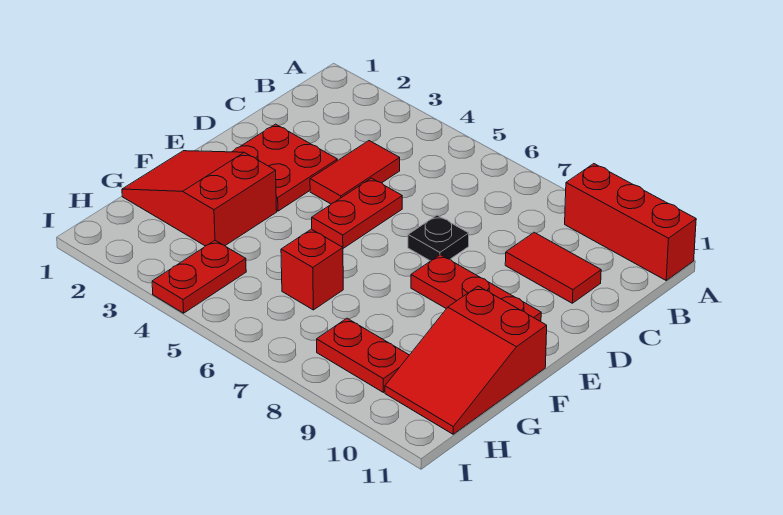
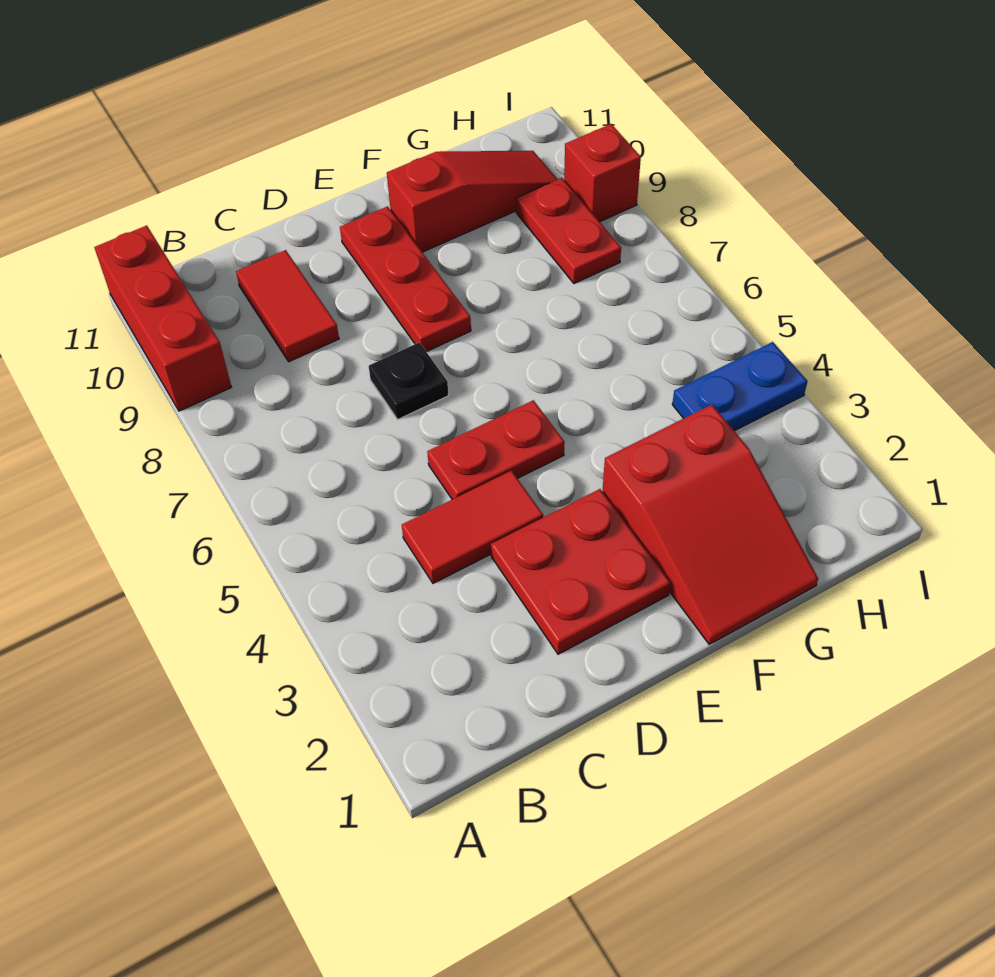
red 2x3 slope [385,286,547,434] -> red 1x3 slope [387,151,558,252]
red 1x1 brick [281,229,343,310] -> red 1x1 brick moved to [564,124,641,222]
red 1x2 plate [152,241,246,313] -> blue 1x2 plate [672,342,808,431]

